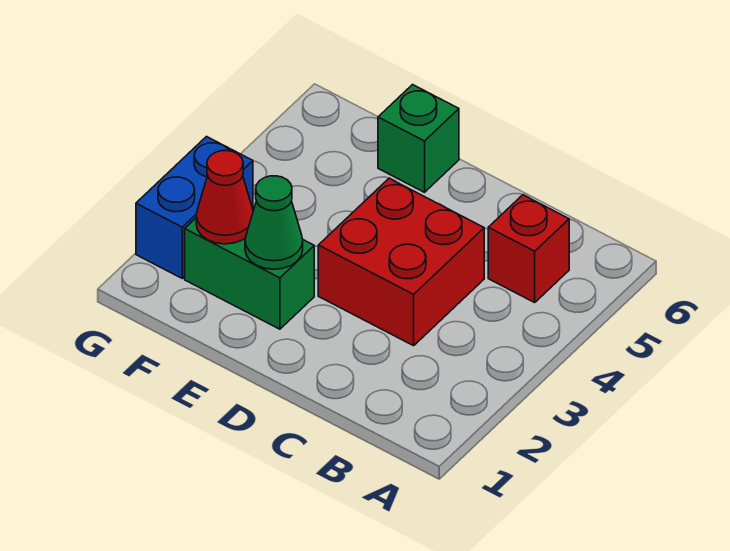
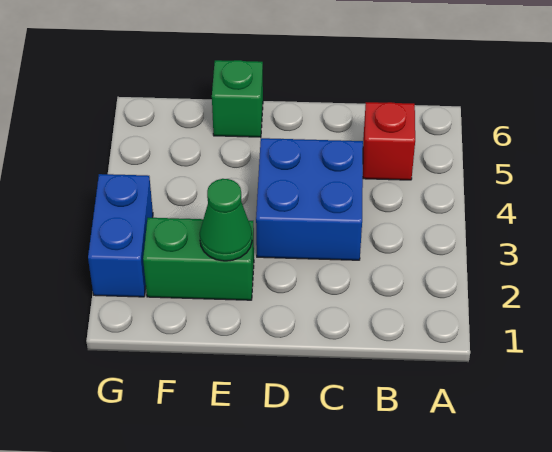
red 2x2 brick [318,178,484,346] -> blue 2x2 brick [256,138,363,260]
red 1x1 cone [196,151,253,244] -> none

